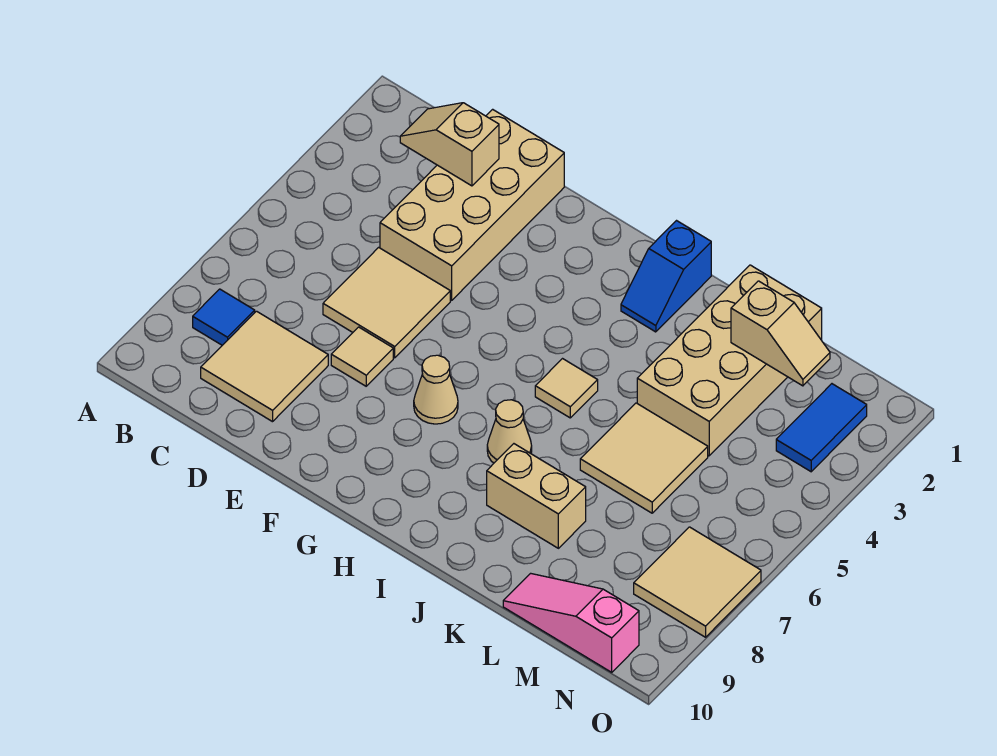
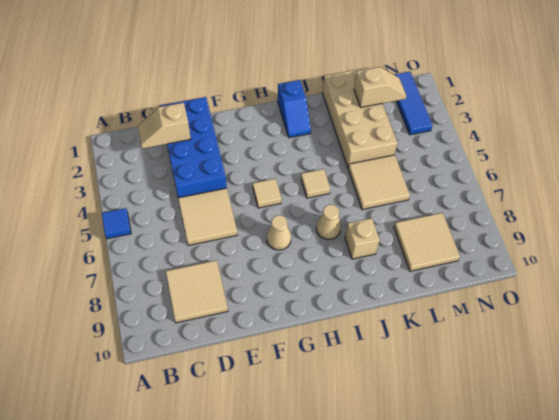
blue 1x1 tile [193,289,255,345] -> blue 1x1 tile moved to [102,208,131,239]
tan 2x4 brick [380,109,564,300] -> blue 2x4 brick [159,97,227,198]
tan 1x1 tile [331,327,393,386] -> tan 1x1 tile moved to [253,179,282,208]
tan 1x2 brick [487,444,586,548] -> tan 1x1 brick [345,218,380,259]
pink 1x3 slope [503,573,639,672] -> none
blue 1x2 tile [776,384,867,472] -> blue 1x3 tile [394,72,433,135]
tan 2x2 tile [634,527,761,637] -> tan 2x2 tile moved to [394,213,460,271]

